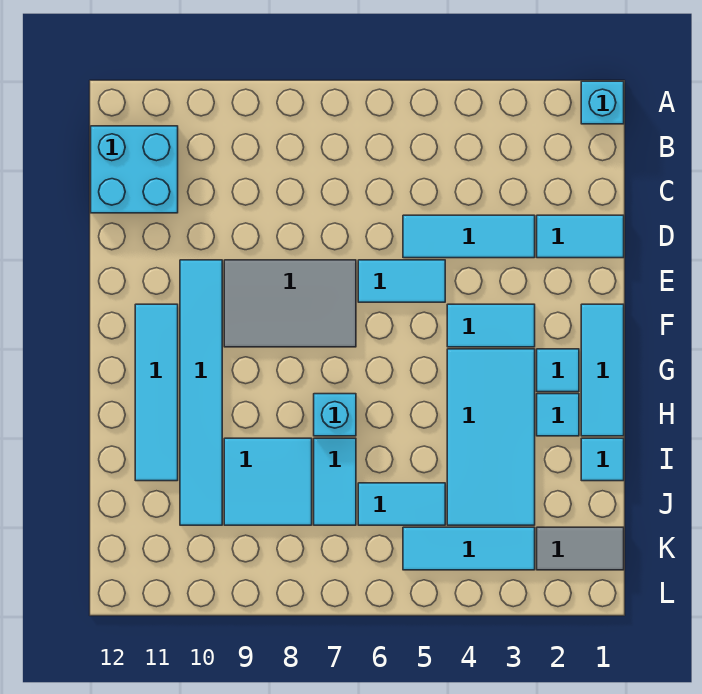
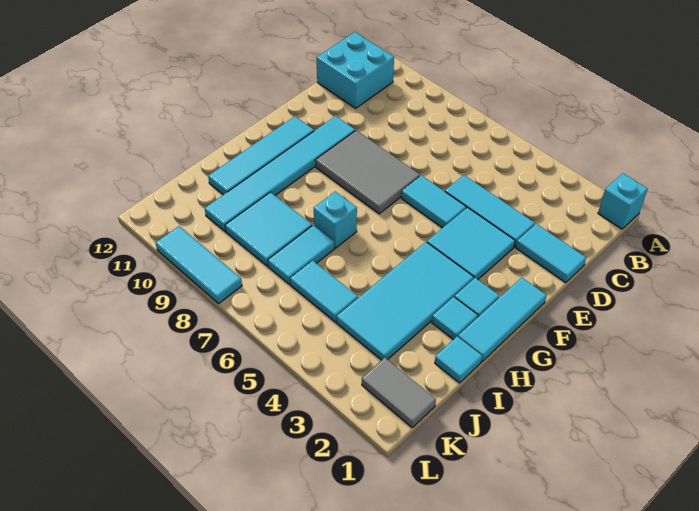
cyan 1x2 tile [447,304,535,347] -> cyan 2x2 tile [427,207,515,279]
cyan 1x3 tile [403,527,535,570] -> cyan 1x3 tile moved to [156,226,242,303]

